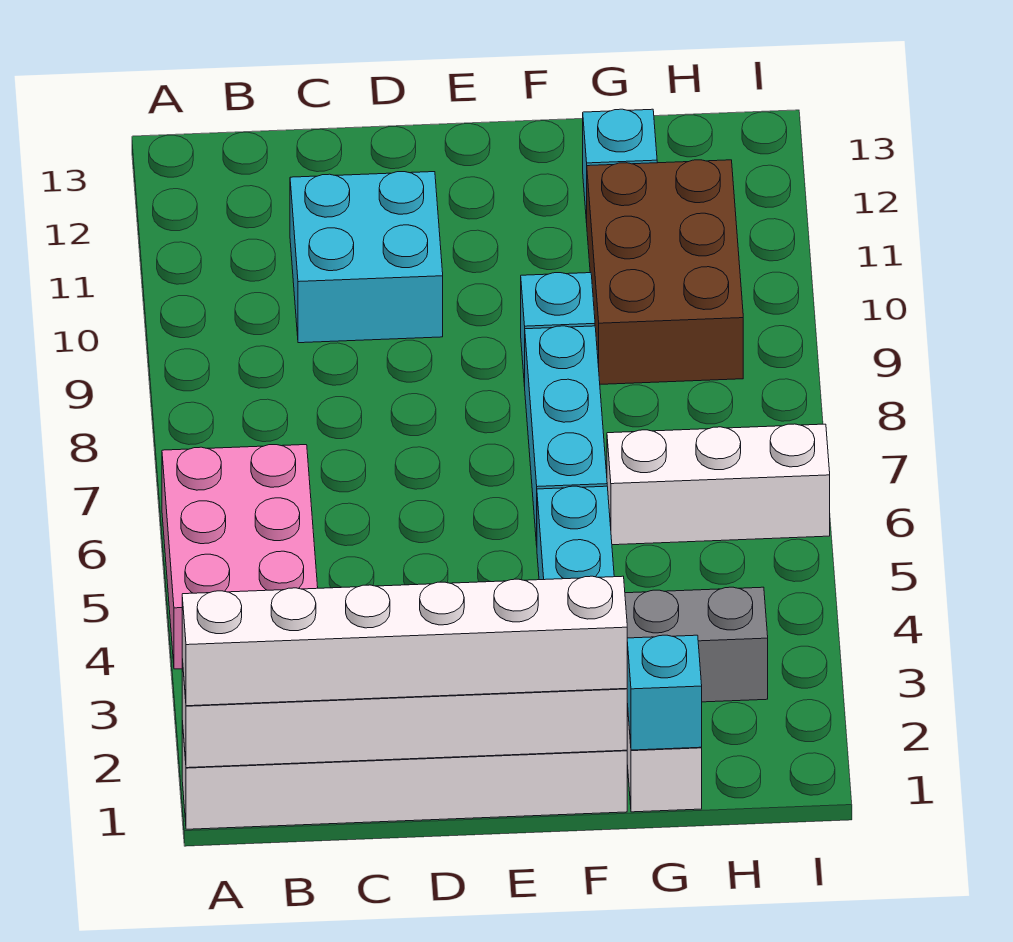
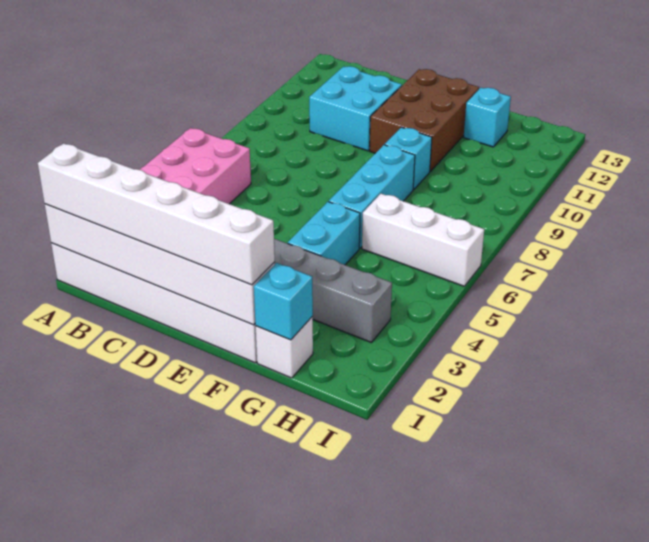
brown 2x3 brick [587,160,743,384] -> brown 2x3 brick moved to [370,69,479,172]

